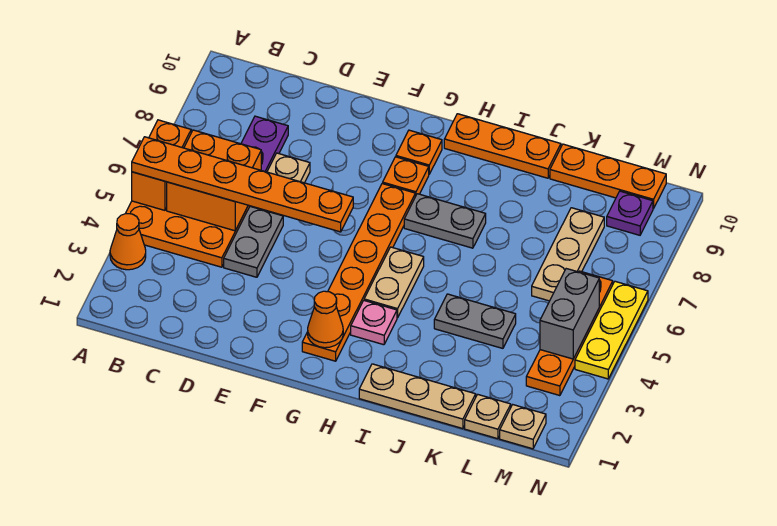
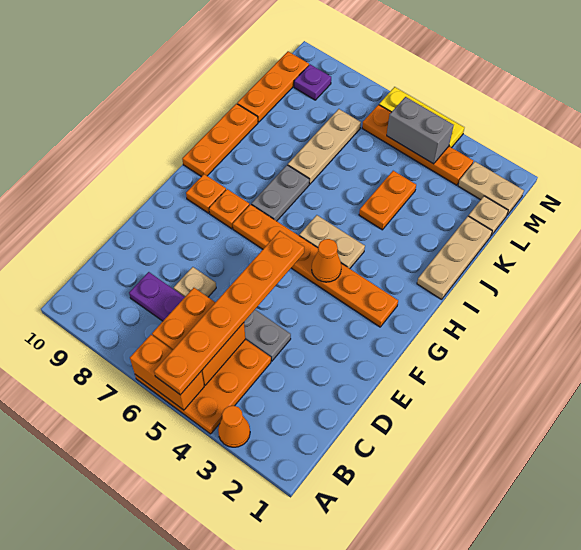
orange 1x1 cone [308,291,343,348] -> orange 1x1 cone moved to [312,239,341,282]
pink 1x1 plate [351,301,397,345] -> none
grey 1x2 plate [434,294,516,348] -> orange 1x2 plate [359,171,416,230]
tan 1x3 plate [532,208,604,301] -> tan 1x3 plate turned to [288,109,361,184]
tan 1x1 plate [500,405,546,449] -> tan 1x2 plate [458,162,524,215]

